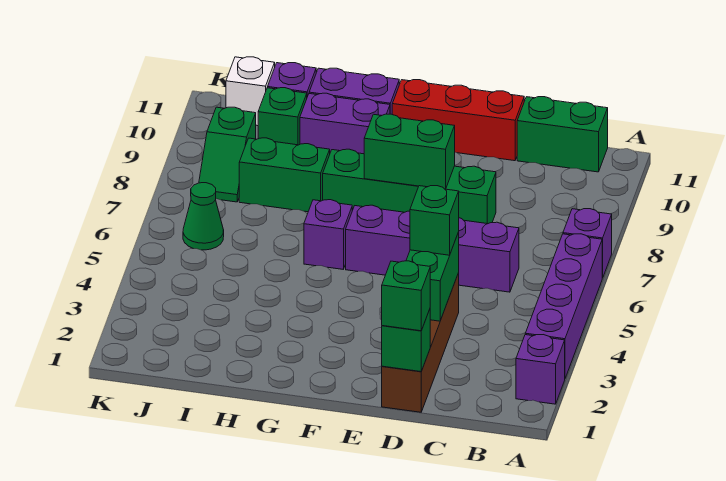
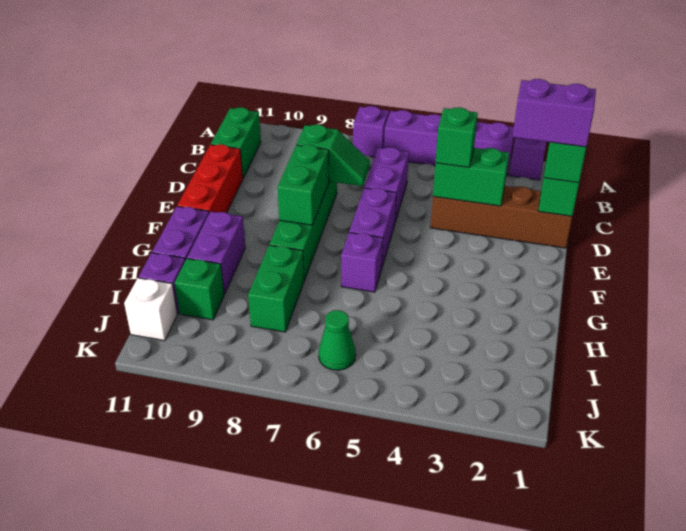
none -> purple 1x2 brick [513,79,596,147]
green 1x2 slope [199,107,256,202] -> green 1x2 slope moved to [296,125,370,186]

